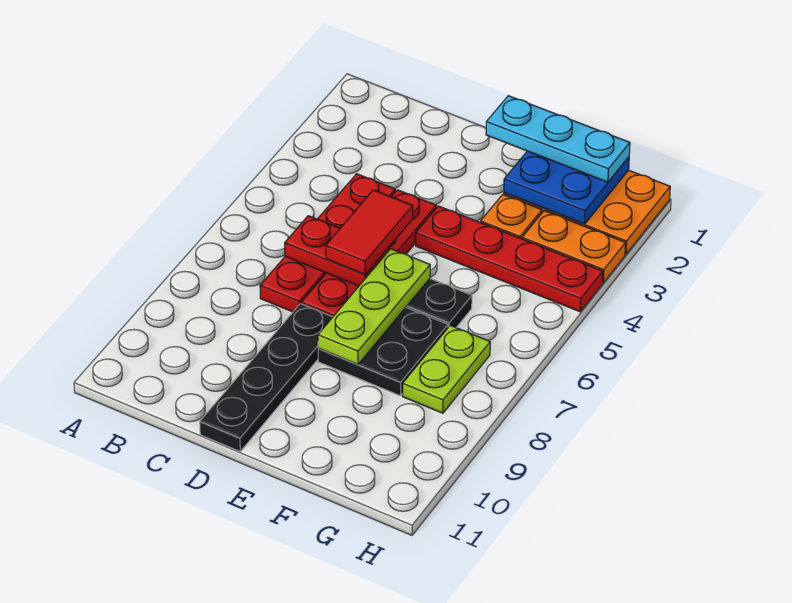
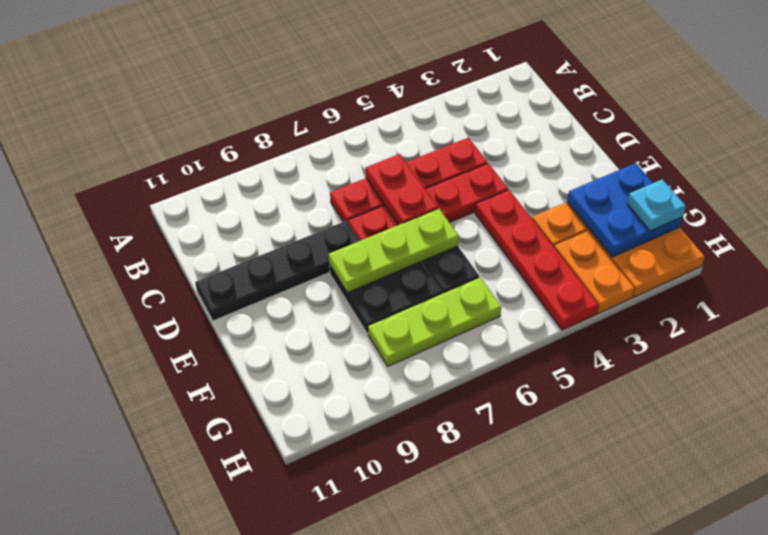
red 1x2 tile [326,190,413,275] -> none
cyan 1x3 plate [486,96,630,182] -> cyan 1x1 plate [627,179,686,231]
lime 1x2 plate [403,325,490,413] -> lime 1x3 plate [368,277,501,366]

